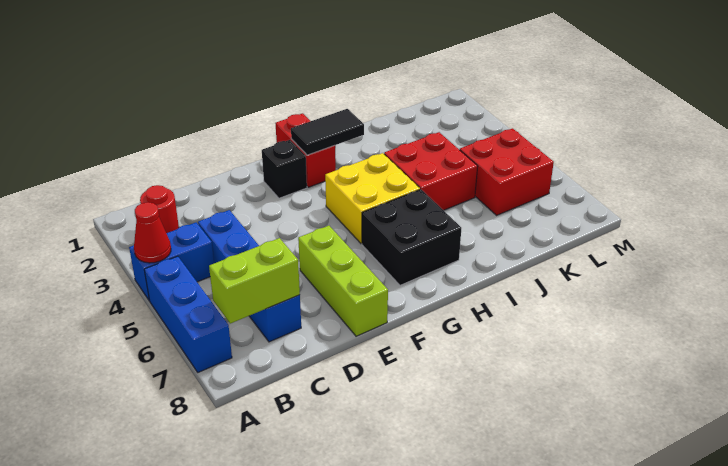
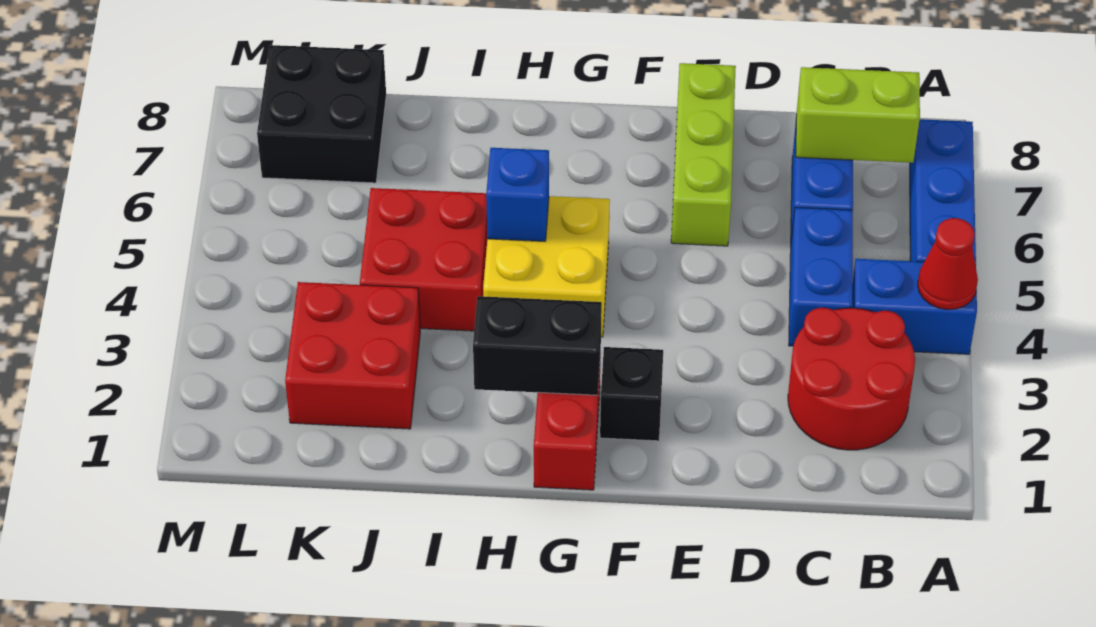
red 1x1 round brick [140,185,179,233] -> red 2x2 round brick [788,308,915,450]
black 1x2 tile [291,109,364,155] -> black 1x2 brick [473,296,602,395]
black 2x2 brick [362,189,461,285] -> black 2x2 brick moved to [257,45,386,183]
none -> blue 1x1 brick [486,148,549,241]
red 2x2 brick [460,128,554,215] -> red 2x2 brick moved to [285,282,420,429]

